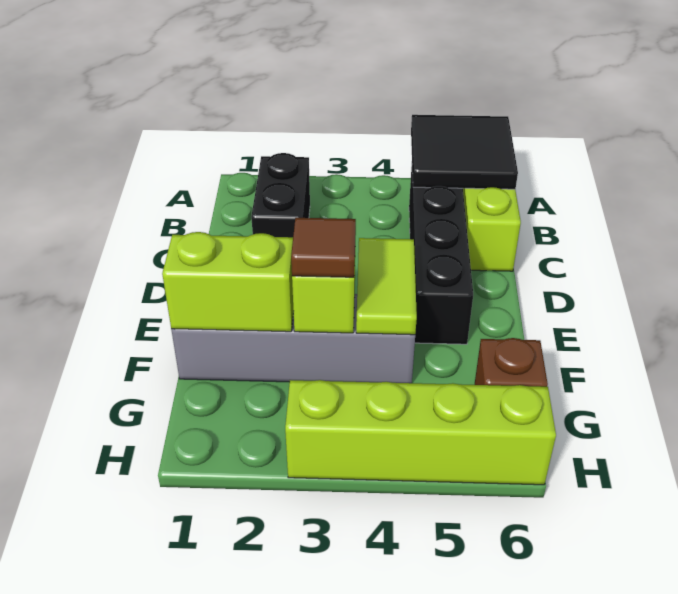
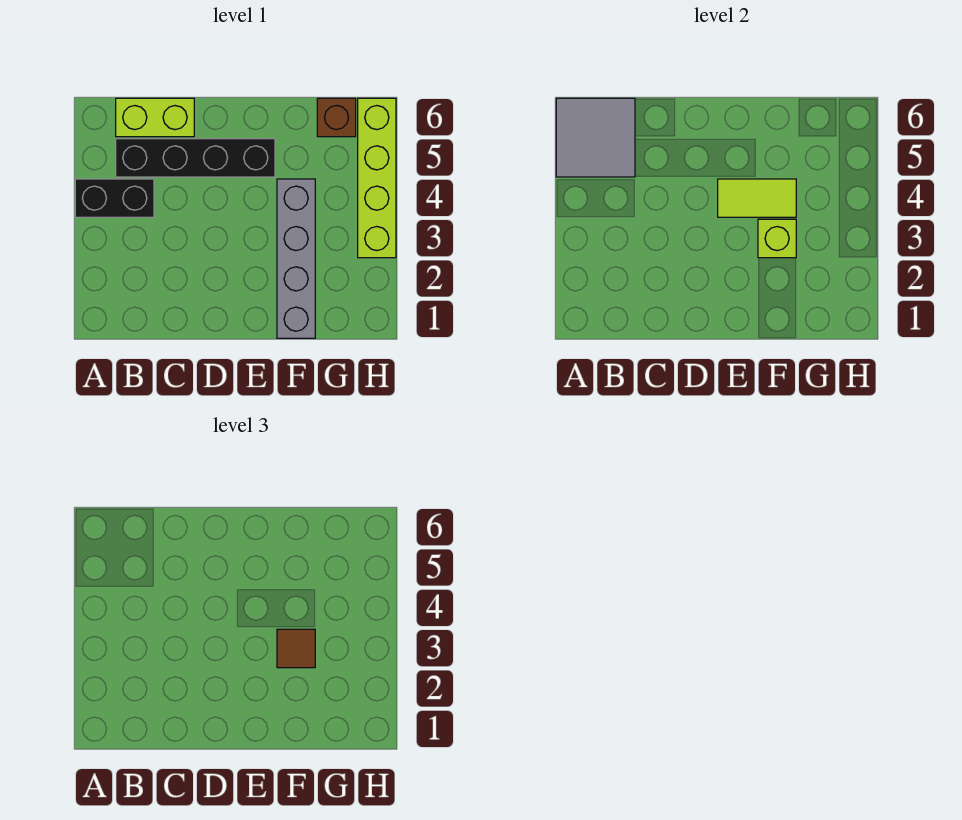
black 2x2 tile [411,115,518,189] -> grey 2x2 tile [556,98,635,177]
black 1x2 brick [251,153,310,237] -> black 1x2 brick moved to [75,179,154,217]
lime 1x2 brick [162,232,293,332] -> none

